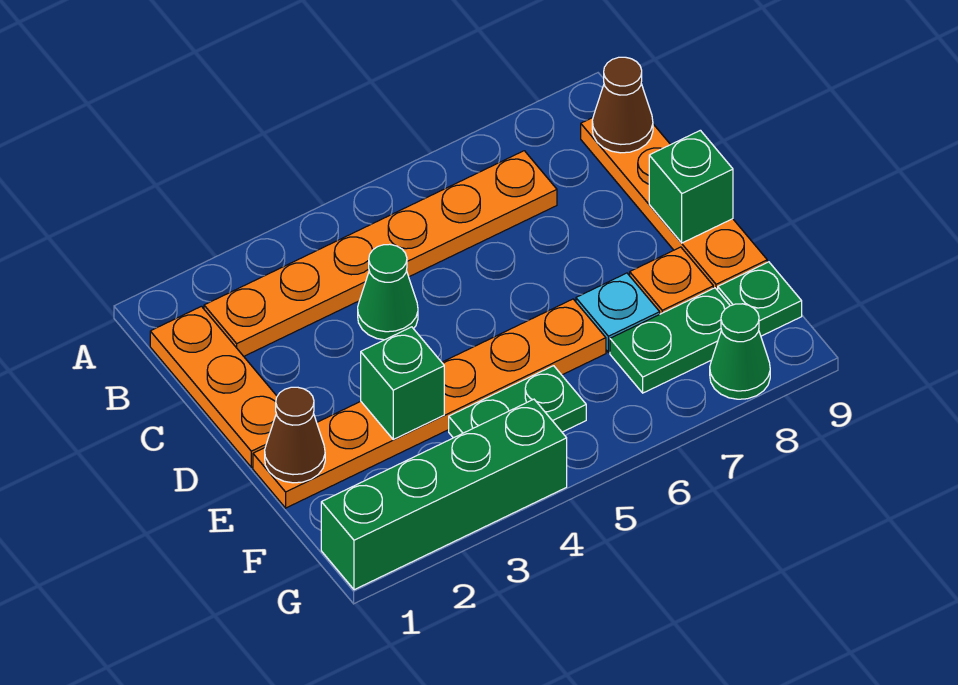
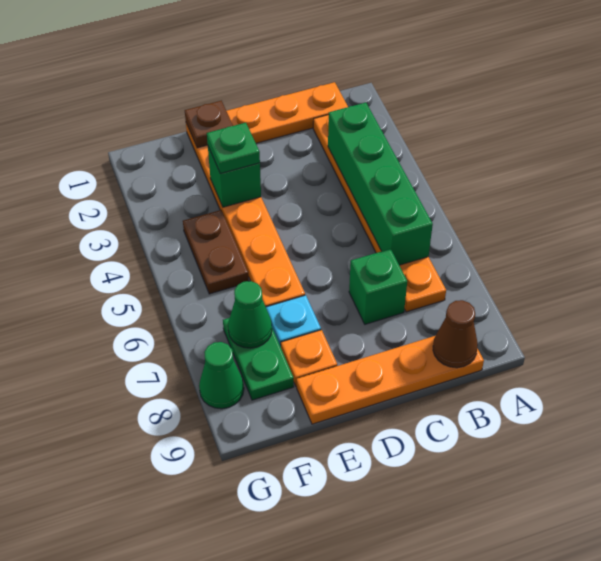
green 1x1 cone [358,244,418,340] -> green 1x1 cone moved to [228,281,272,348]
green 1x1 brick [649,130,733,243] -> green 1x1 brick moved to [349,249,407,324]
brown 1x1 cone [265,387,325,483] -> brown 1x1 plate [185,101,233,148]
green 1x2 plate [449,366,586,438] -> brown 1x2 plate [183,210,249,294]
green 1x1 plate [718,262,802,336] -> green 1x1 plate moved to [207,123,260,174]
green 1x4 brick [321,399,567,590] -> green 1x4 brick moved to [328,103,433,265]

